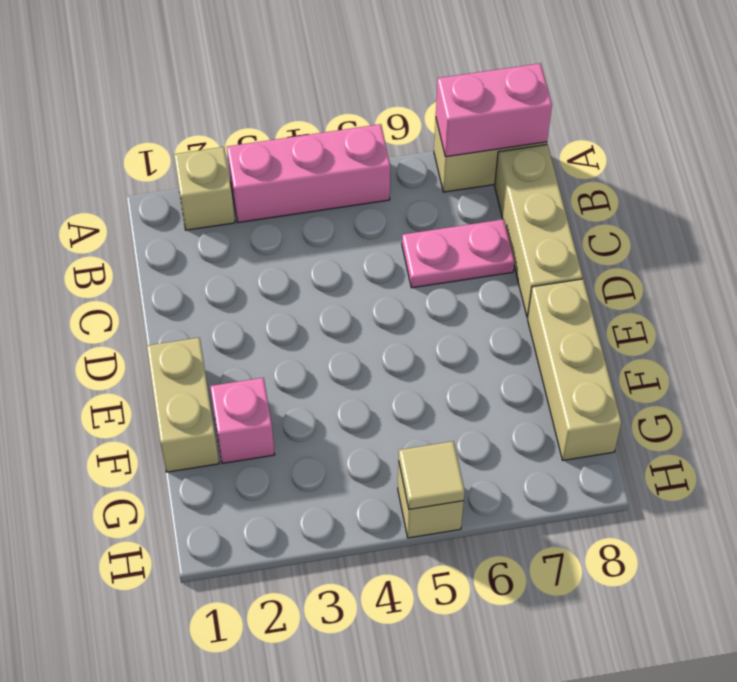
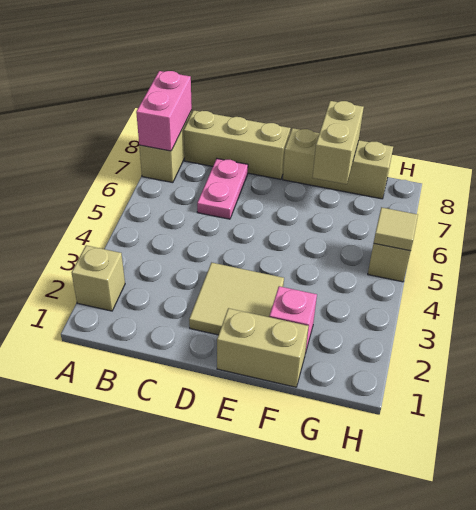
pink 1x3 brick [227,124,390,223] -> none
none -> tan 2x2 tile [189,263,284,335]
none -> tan 1x2 brick [312,101,364,184]

